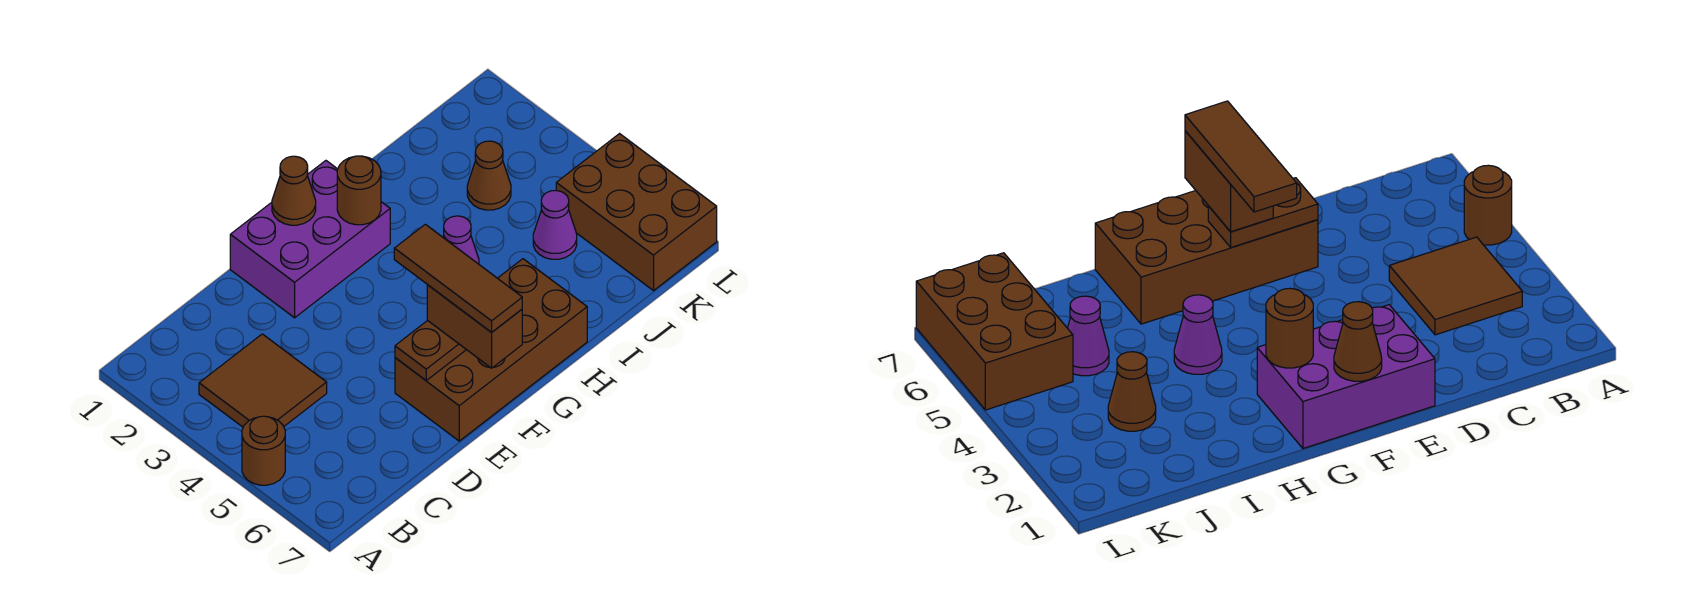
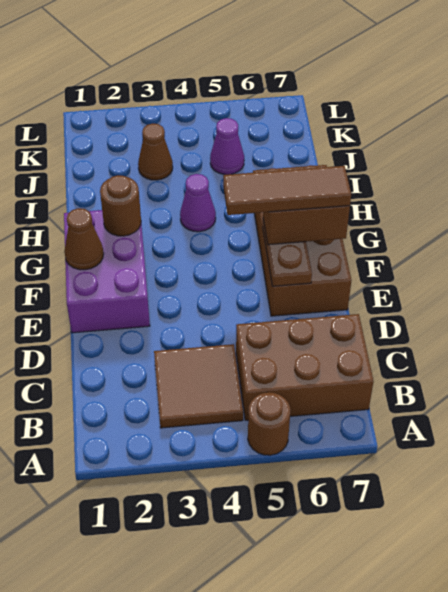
brown 2x3 brick [556,134,717,291] -> brown 2x3 brick moved to [236,314,374,420]

